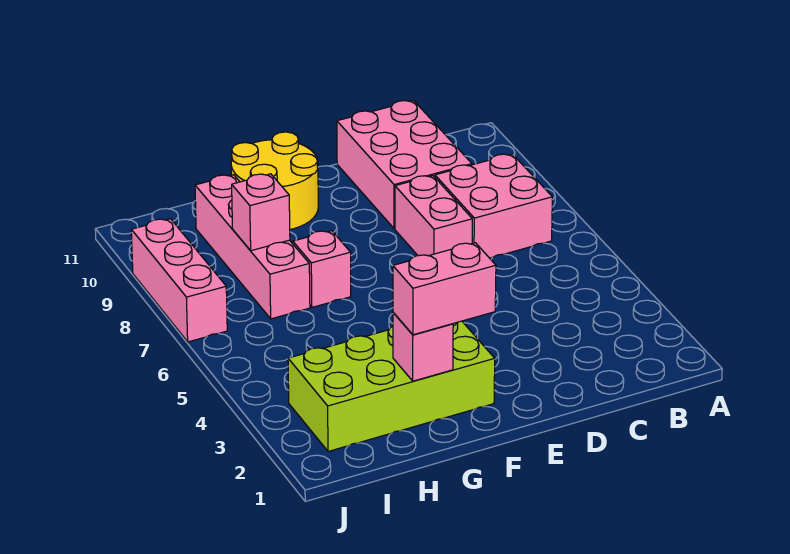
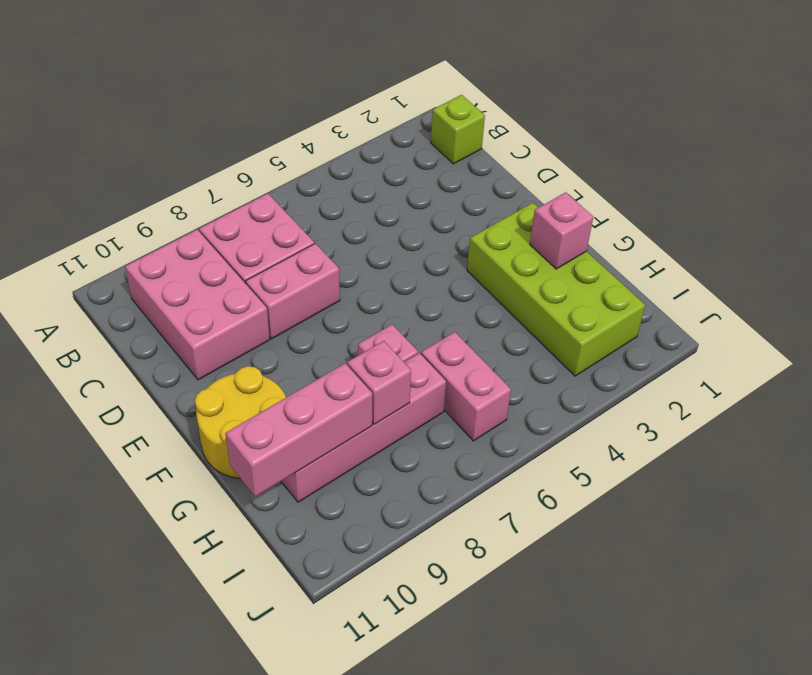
none -> lime 1x1 brick [431,95,485,164]
pink 2x3 brick [337,101,472,229] -> pink 2x3 brick turned to [125,230,270,380]
pink 1x2 brick [393,243,496,335] -> pink 1x2 brick moved to [421,332,511,441]
pink 1x3 brick [131,219,227,342] -> pink 1x3 brick moved to [225,363,372,497]

